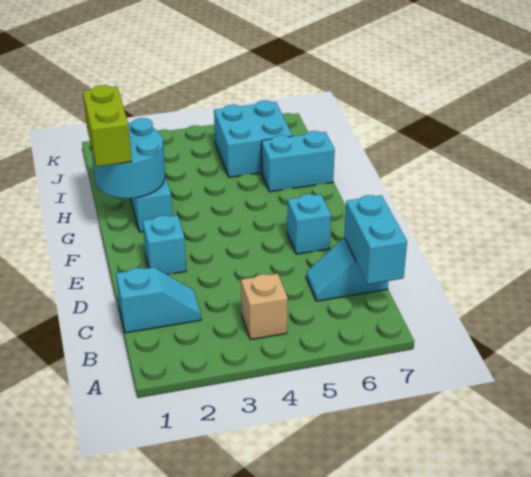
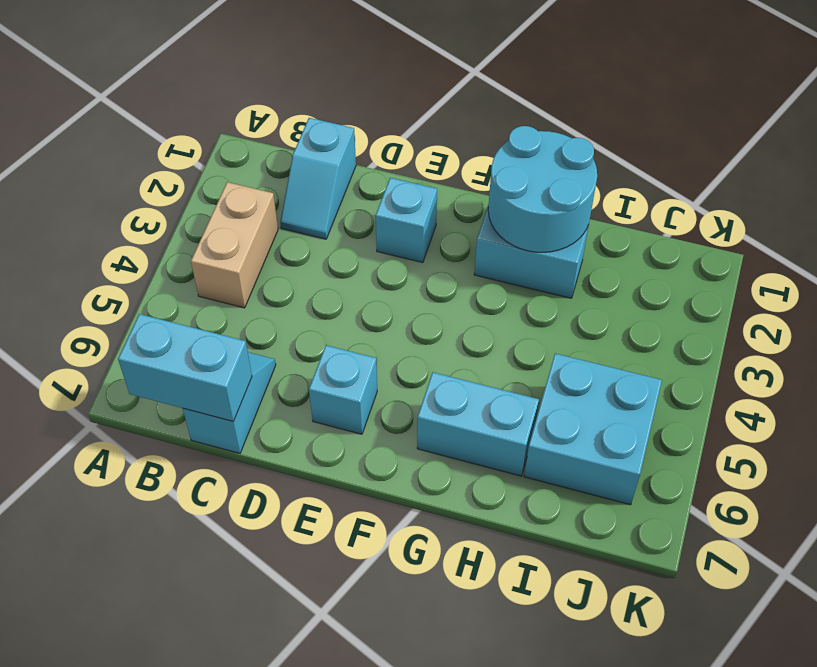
tan 1x1 brick [241,274,288,340] -> tan 1x2 brick [191,182,278,308]
lime 1x2 brick [83,85,132,166] -> none
cyan 1x2 brick [262,131,335,192] -> cyan 1x2 brick turned to [417,372,539,476]

